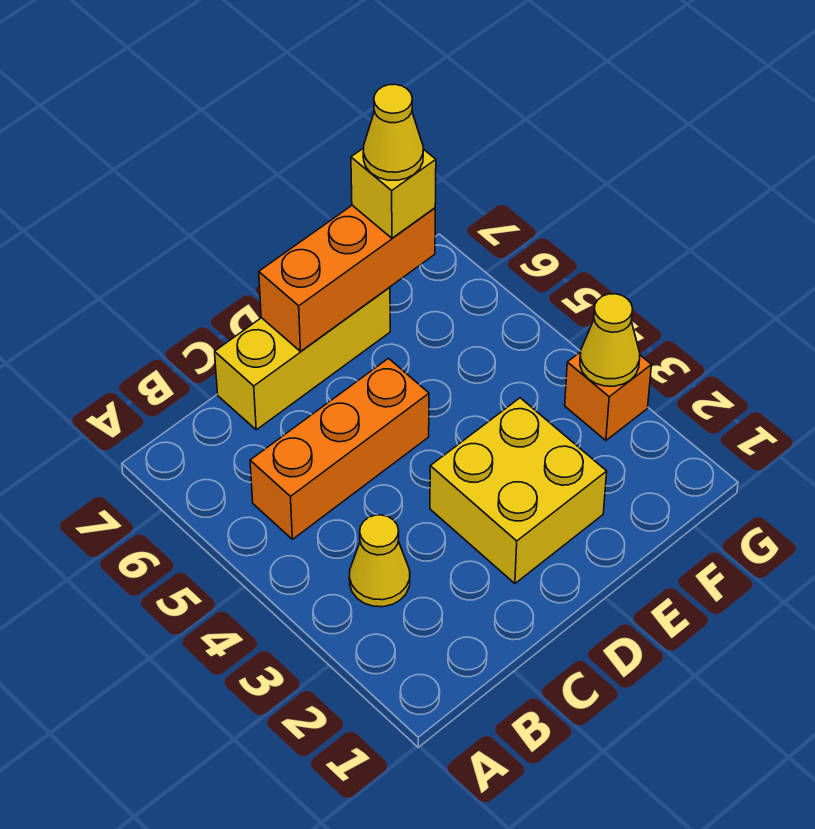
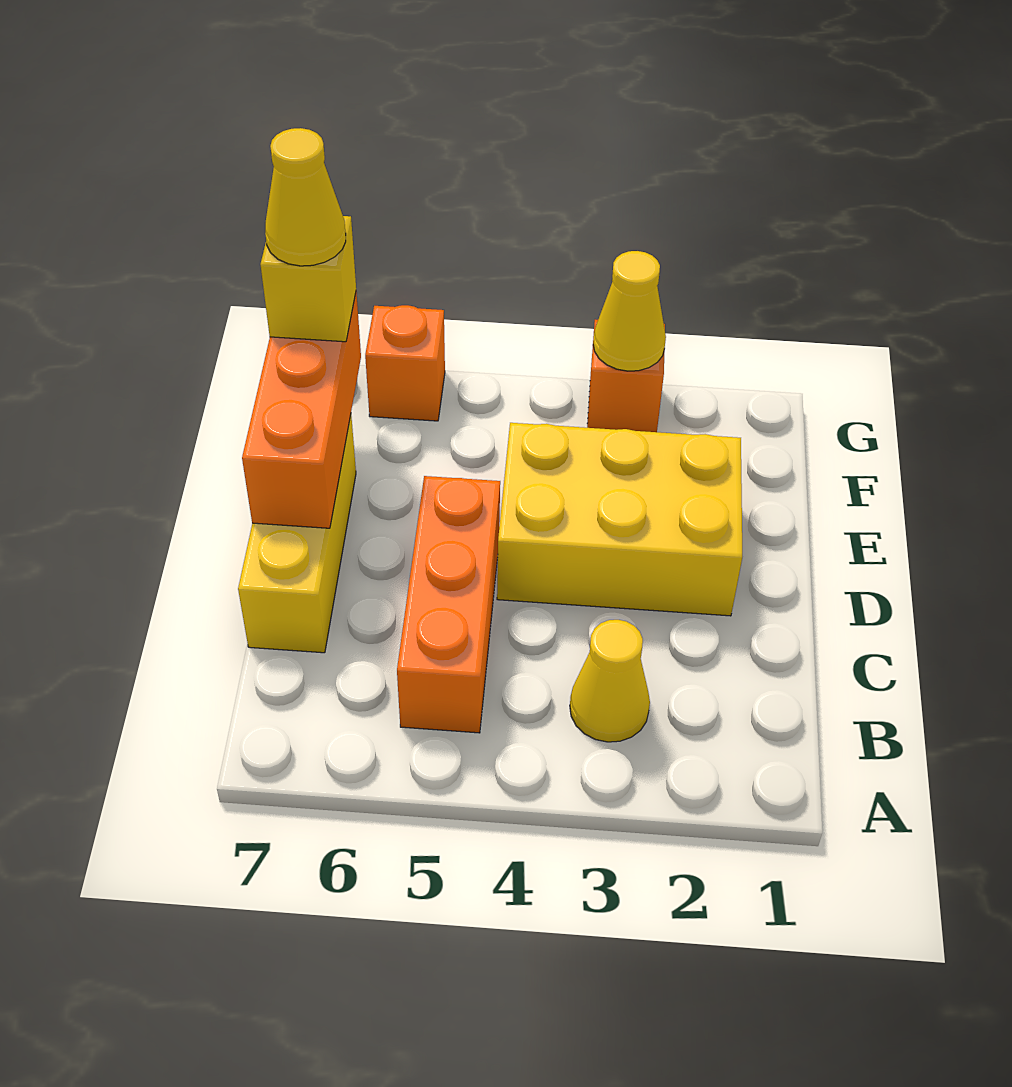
yellow 2x2 brick [430,398,607,584] -> yellow 2x3 brick [497,423,742,616]
none -> orange 1x1 brick [365,305,445,421]

